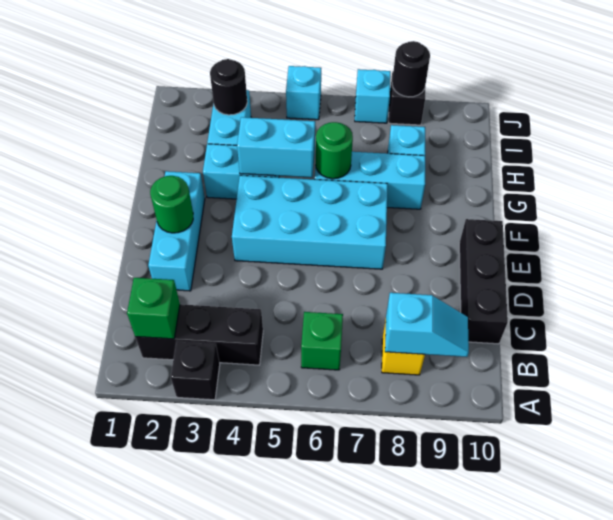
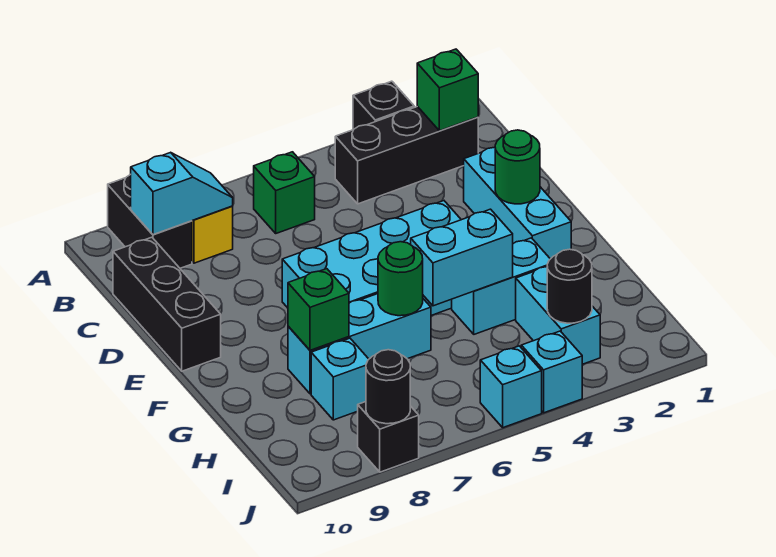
none -> black 1x2 brick [108,174,192,268]
cyan 1x2 slope [385,293,469,357] -> cyan 1x2 slope turned to [131,152,233,235]
none -> green 1x1 brick [288,269,349,351]
cyan 1x1 brick [355,69,391,123] -> cyan 1x1 brick moved to [521,331,582,413]

